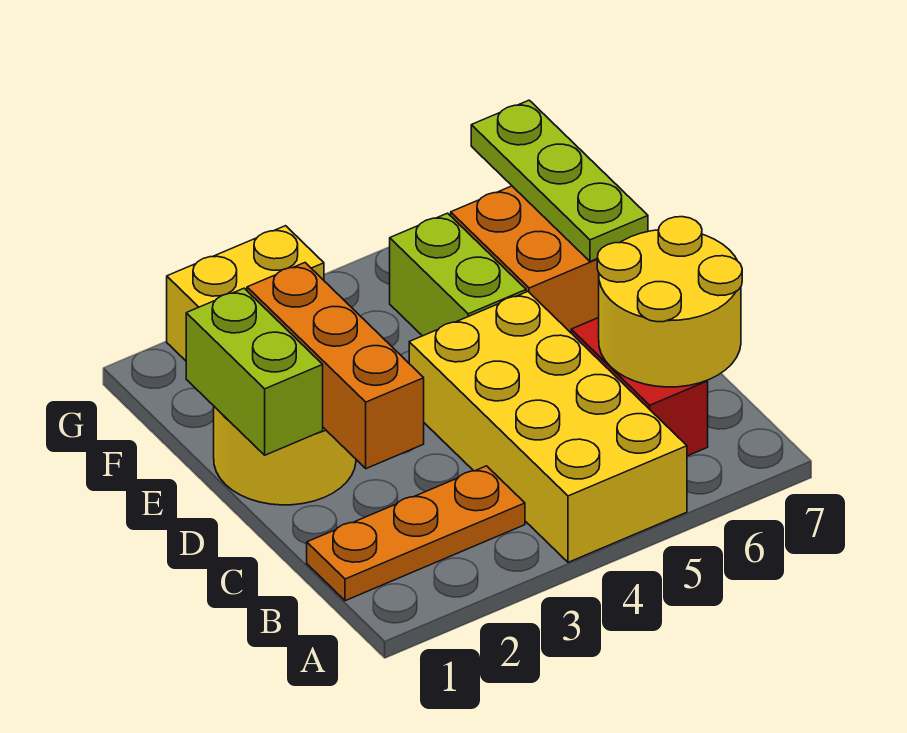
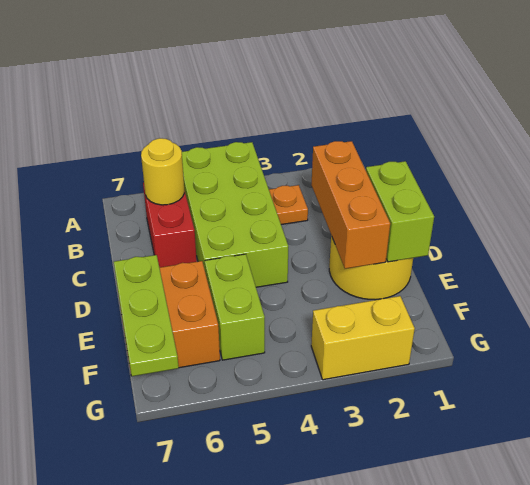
yellow 2x4 brick [409,292,687,562] -> lime 2x4 brick [182,142,288,287]
orange 1x3 plate [307,466,525,601] -> orange 1x1 plate [269,185,308,225]
yellow 2x2 round brick [597,217,742,387] -> yellow 1x1 round brick [141,138,184,205]

